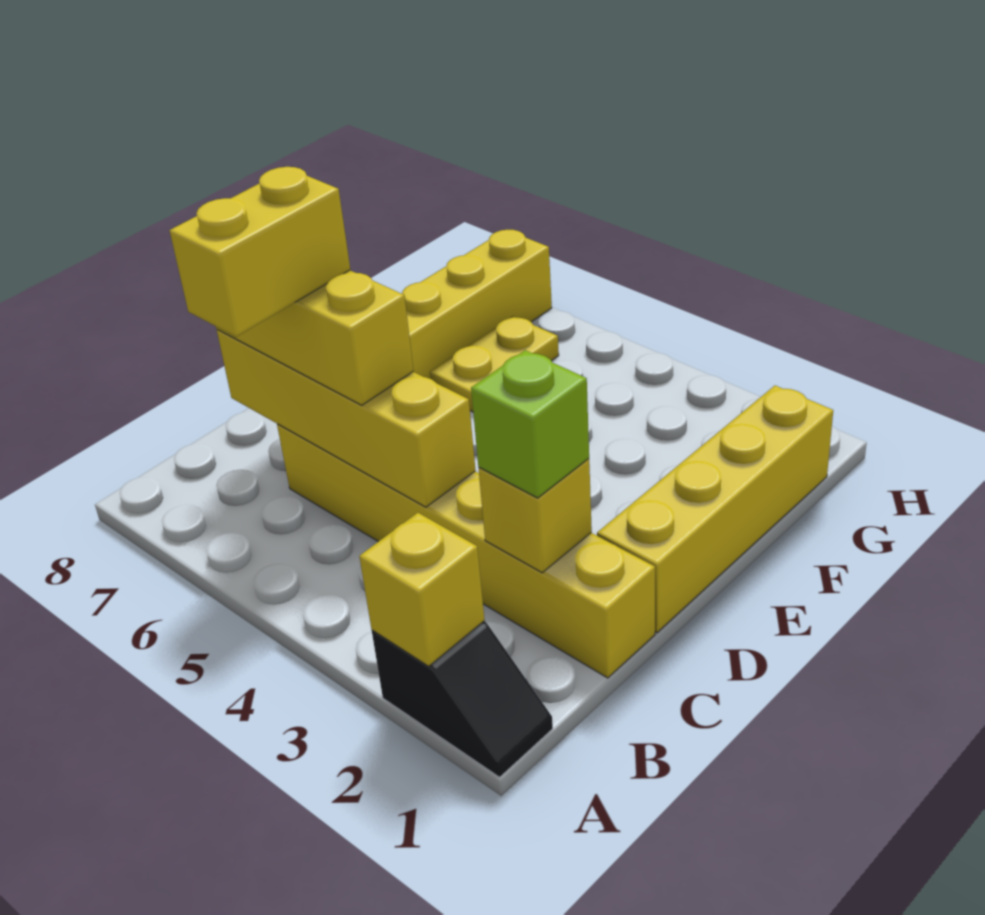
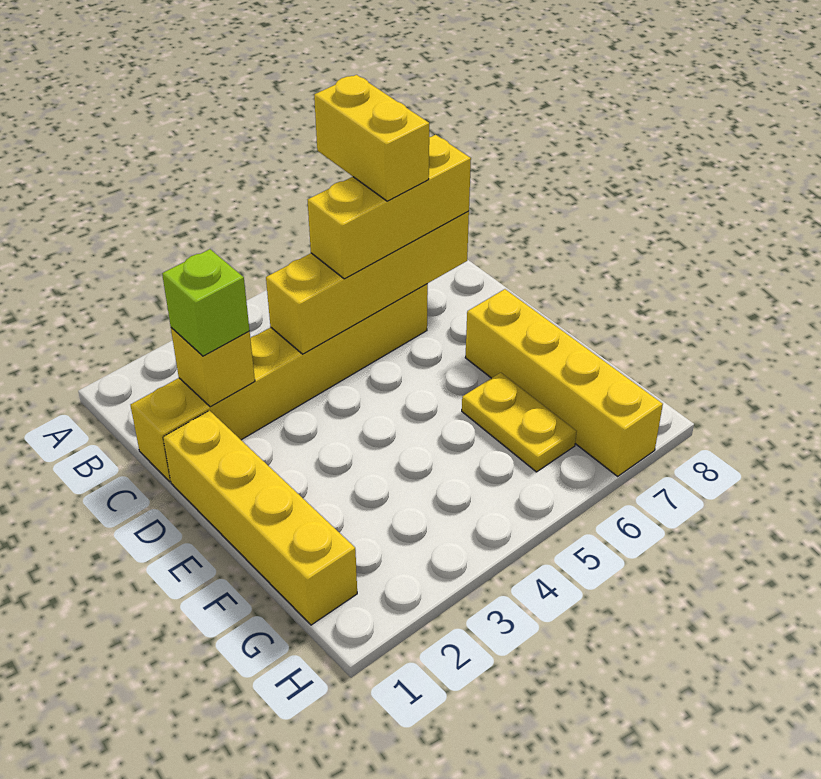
black 1x2 slope [372,621,553,777] -> none
yellow 1x1 brick [359,513,485,666] -> none

